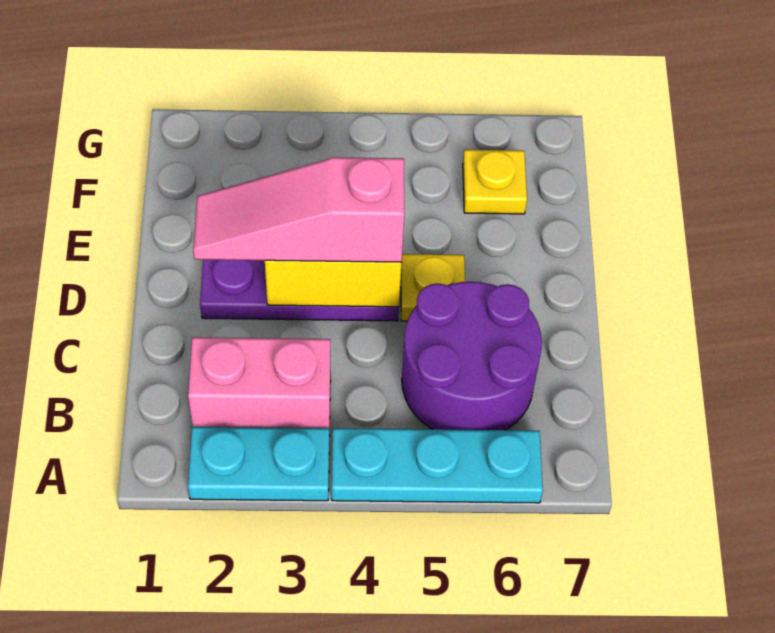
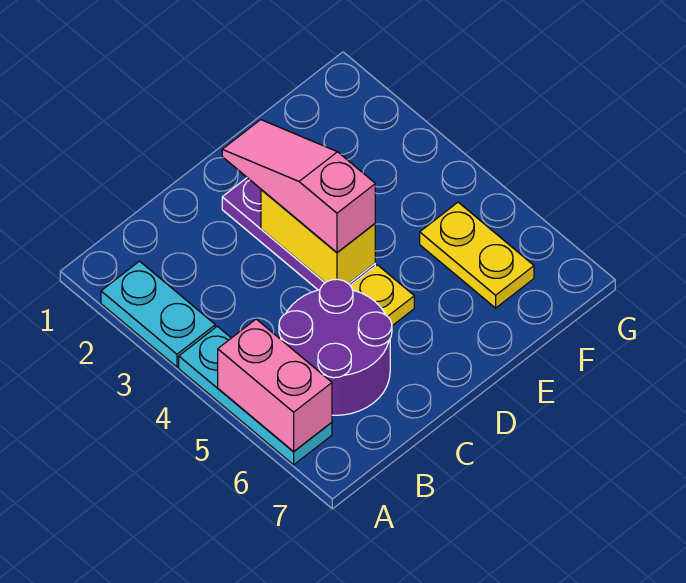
pink 1x2 brick [188,337,331,437] -> pink 1x2 brick moved to [218,319,332,452]
yellow 1x1 plate [463,150,527,214] -> yellow 1x2 plate [420,202,534,308]

